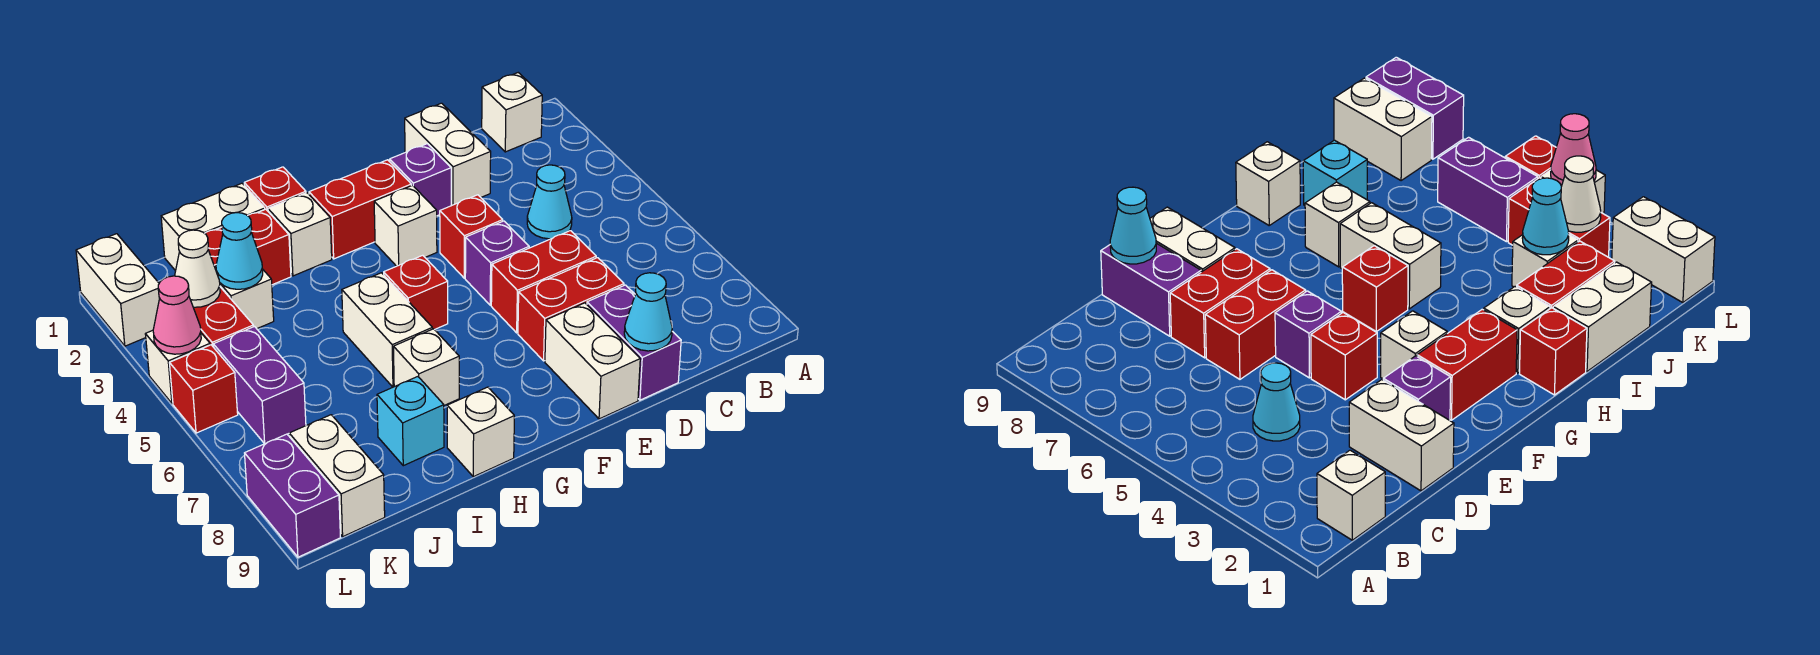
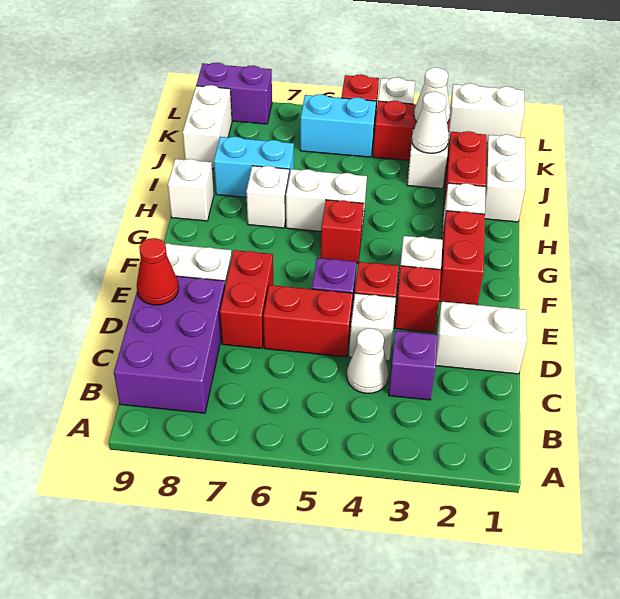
white 1x1 brick [482,73,542,152] -> white 1x1 brick moved to [349,293,396,361]
cyan 1x1 cone [527,165,572,239] -> white 1x1 cone [347,328,389,393]
red 1x2 brick [491,231,596,333] -> red 1x2 brick turned to [263,285,353,357]
purple 1x2 brick [587,285,681,400] -> purple 2x3 brick [114,276,225,413]
cyan 1x1 cone [624,273,672,351] -> red 1x1 cone [137,238,179,305]
purple 1x1 brick [390,144,451,216] -> purple 1x1 brick moved to [389,331,437,400]
red 1x1 brick [244,167,306,211] -> red 1x1 brick moved to [395,266,441,332]
cyan 1x1 brick [377,377,444,466] -> cyan 1x2 brick [214,137,294,197]
cyan 1x1 cone [216,213,263,289] -> white 1x1 cone [412,92,449,153]
purple 1x2 brick [213,327,306,444] -> cyan 1x2 brick [300,94,376,157]
white 1x2 brick [289,415,385,536] -> white 1x2 brick turned to [183,85,232,168]
pink 1x1 cone [153,276,201,354] -> none

